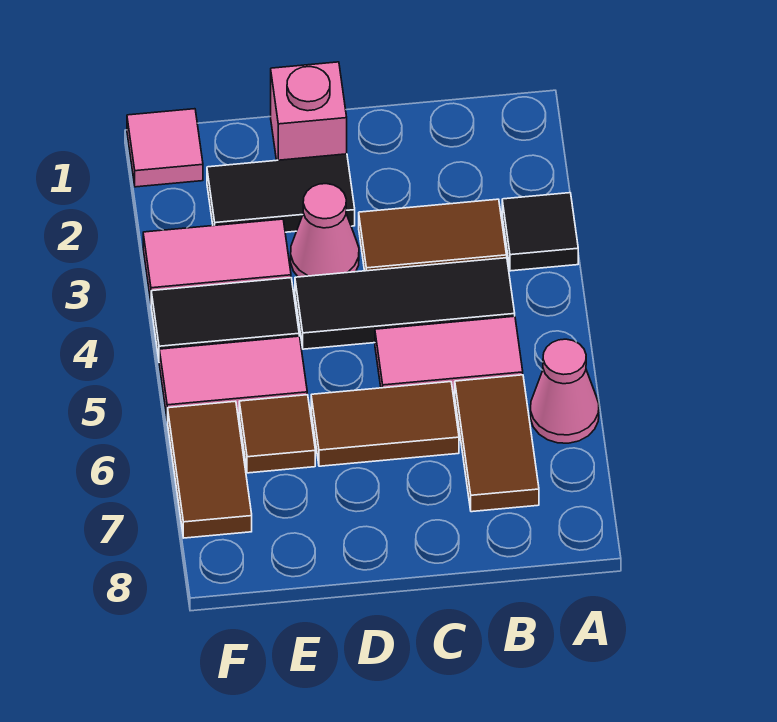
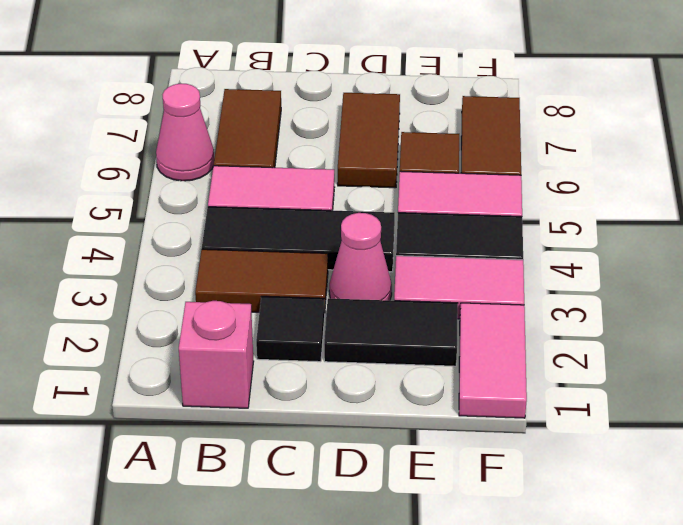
black 1x1 tile [502,193,578,271] -> black 1x1 tile moved to [256,296,325,362]
brown 1x2 tile [311,382,459,466] -> brown 1x2 tile turned to [338,93,400,188]
pink 1x1 brick [271,62,347,160] -> pink 1x1 brick moved to [179,301,254,408]
pink 1x1 tile [127,109,203,187] -> pink 1x2 tile [459,303,527,418]

